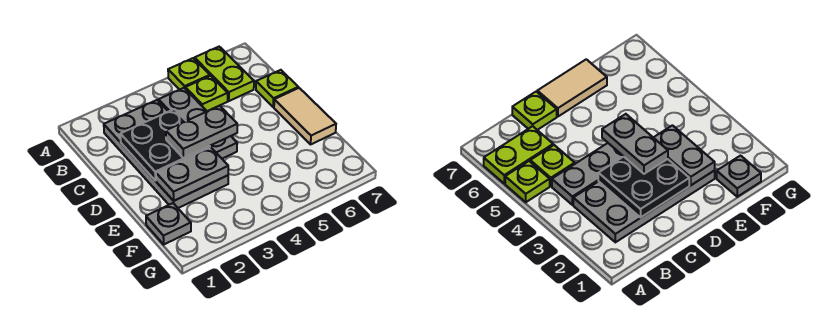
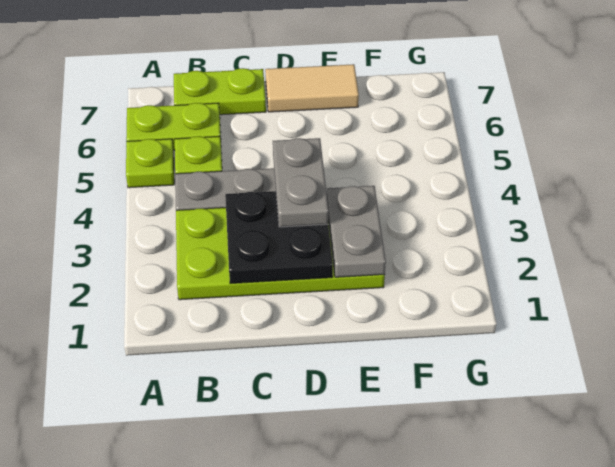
grey 2x4 plate [104,100,228,208] -> lime 2x4 plate [176,208,385,300]
lime 1x1 plate [256,70,298,107] -> lime 1x2 plate [174,68,266,115]
grey 1x1 plate [146,203,191,244] -> none

